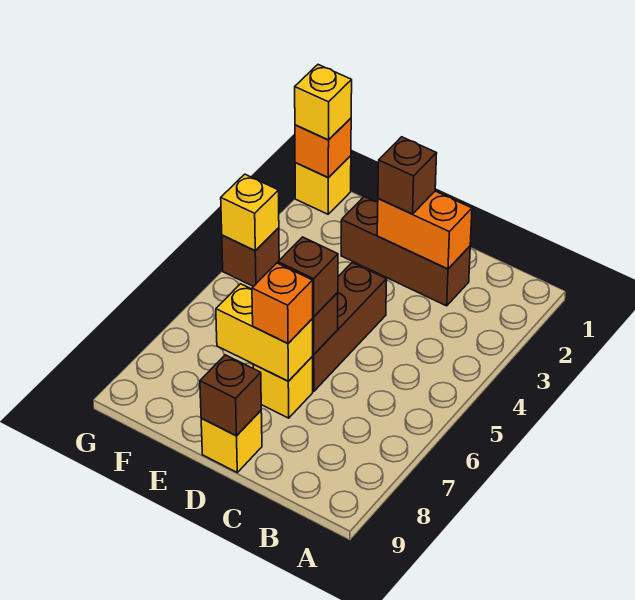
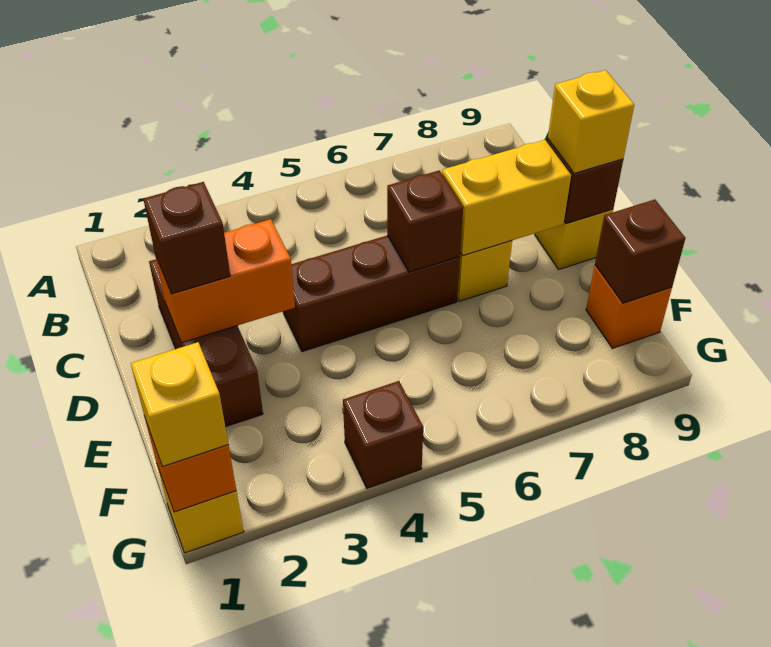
orange 1x2 brick [377,191,472,269] -> orange 1x2 brick turned to [155,219,295,343]
brown 1x1 brick [278,237,338,317] -> brown 1x1 brick moved to [595,200,685,303]
yellow 1x2 brick [216,284,313,381] -> yellow 1x2 brick turned to [442,140,571,256]
orange 1x1 brick [252,263,313,343] -> orange 1x1 brick moved to [586,265,672,348]
yellow 1x1 brick [221,174,279,251] -> yellow 1x1 brick moved to [548,70,634,173]

